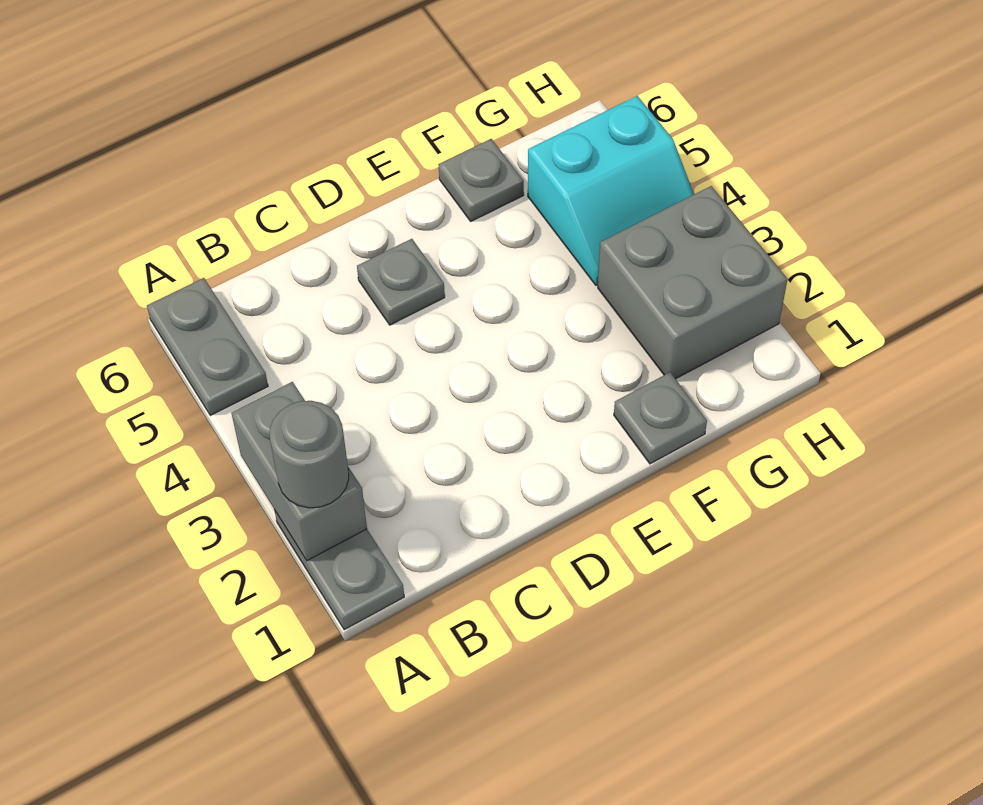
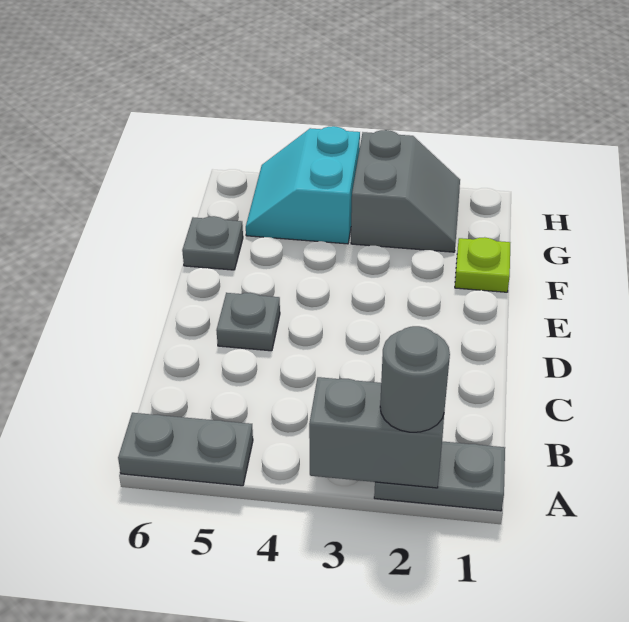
grey 1x1 plate [614,372,707,464] -> lime 1x1 plate [455,237,510,292]
grey 2x2 brick [598,186,788,379] -> grey 2x2 slope [351,130,460,252]
cyan 2x2 slope [528,96,694,285] -> cyan 2x2 slope turned to [246,126,360,244]

